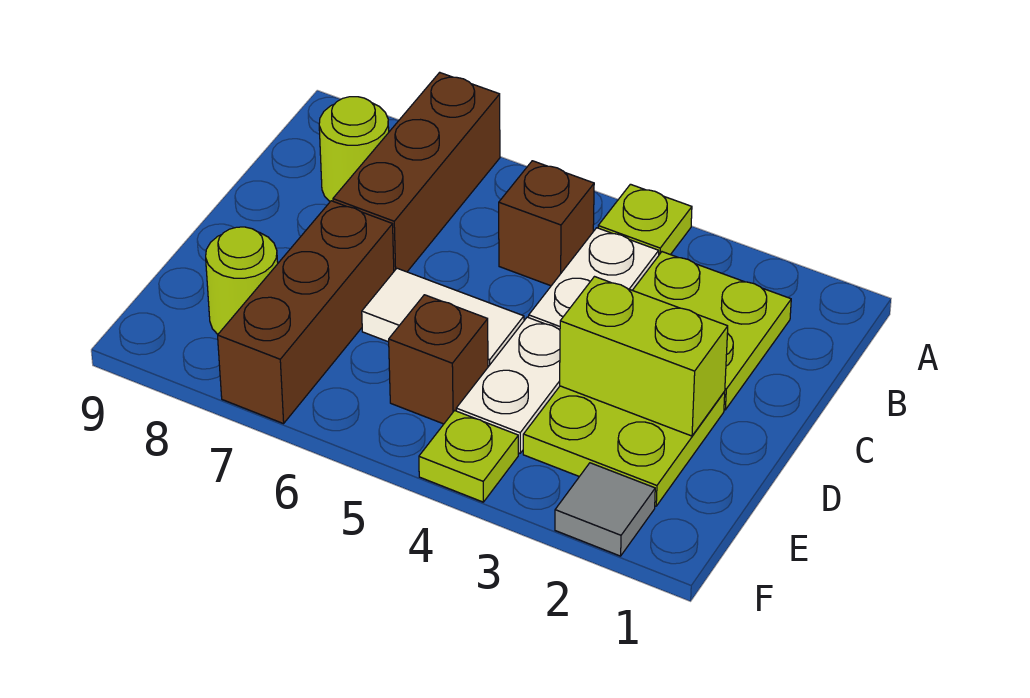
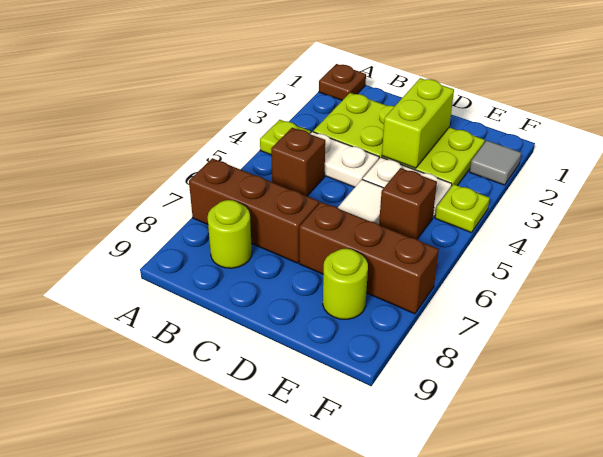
none -> brown 1x1 plate [319,64,366,100]

